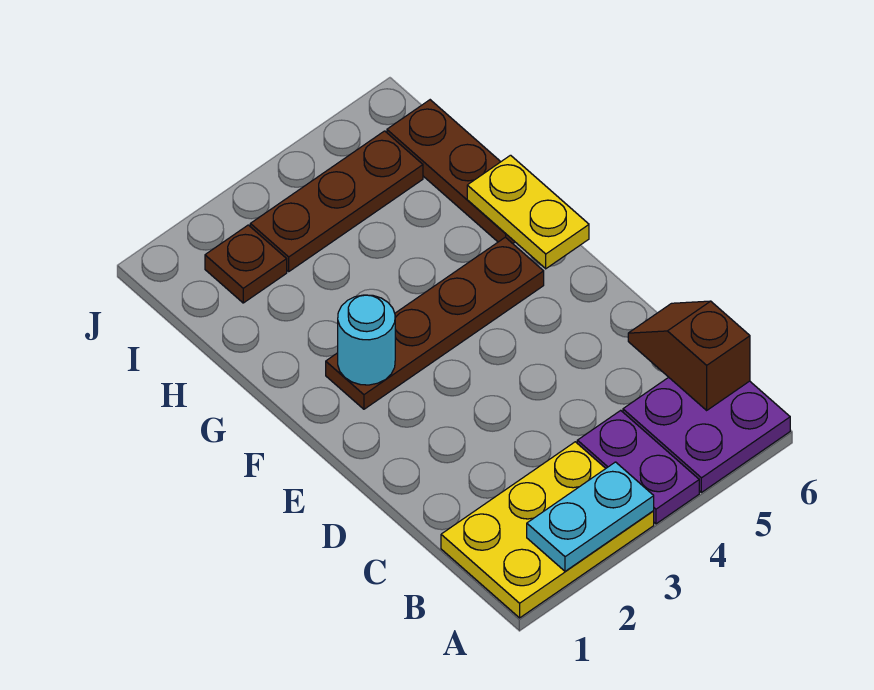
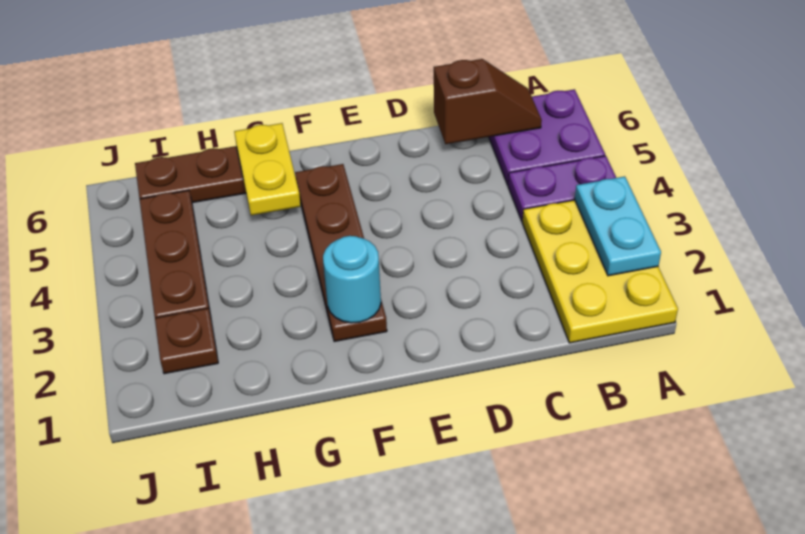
brown 1x2 slope [628,301,750,410] -> brown 1x2 slope turned to [434,59,542,144]
yellow 1x2 plate [467,155,589,269] -> yellow 1x2 plate turned to [234,123,301,215]

